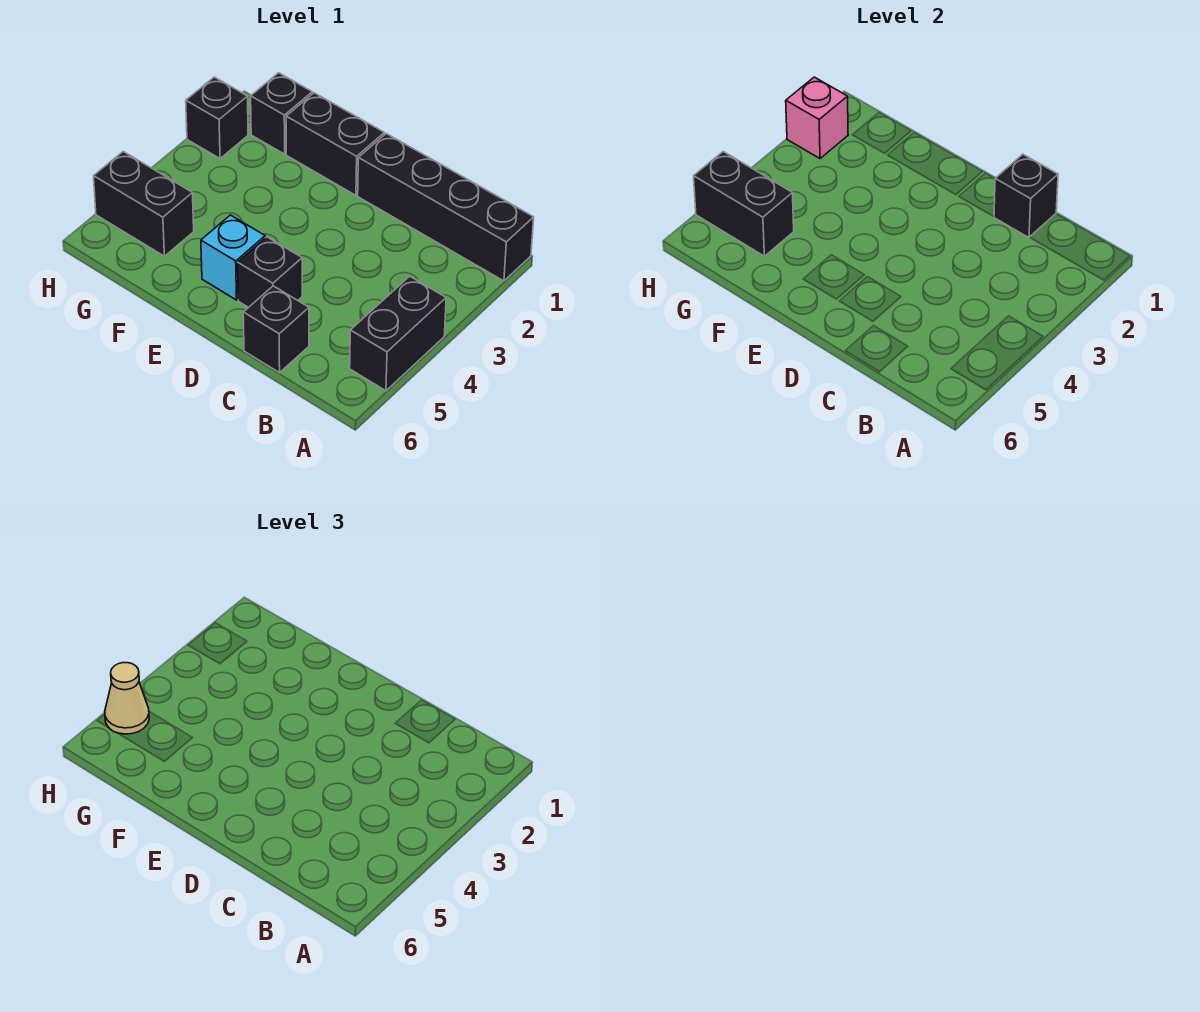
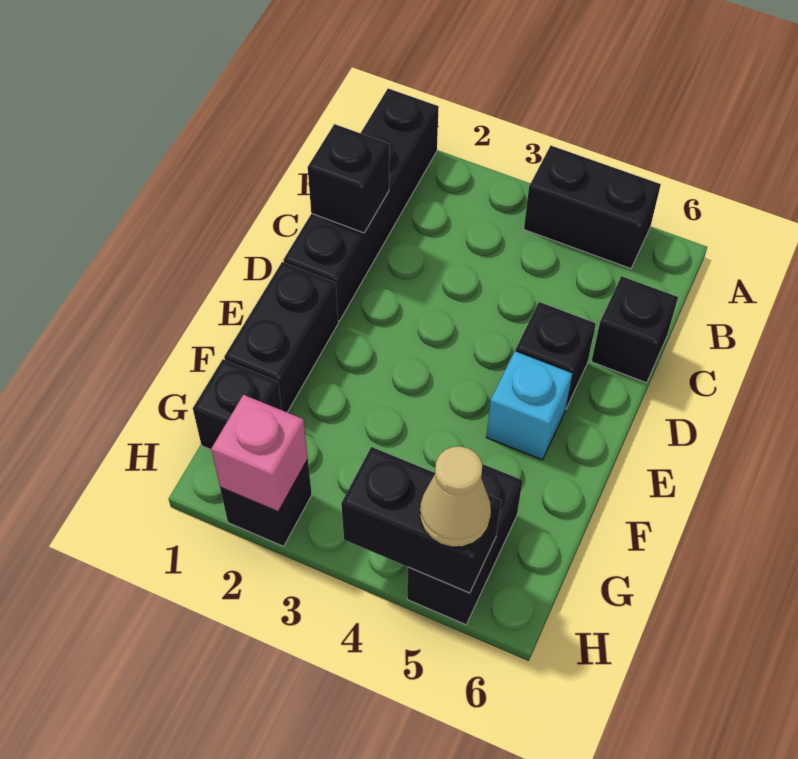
black 1x2 brick [694,152,794,256] -> black 1x2 brick turned to [341,447,501,593]

